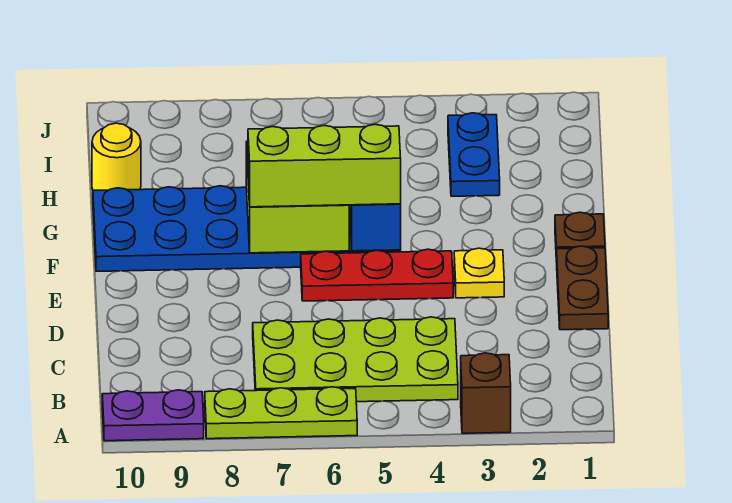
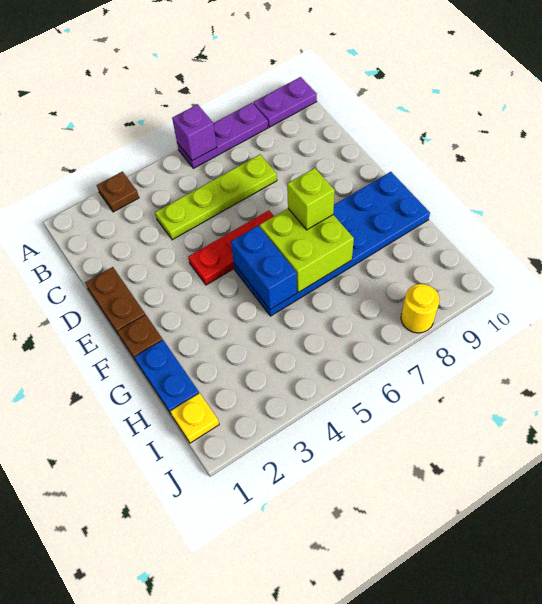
brown 1x1 brick [461,353,511,433] -> brown 1x1 plate [97,172,139,212]
lime 1x3 plate [205,387,357,439] -> purple 1x3 plate [177,103,268,168]
none -> purple 1x1 brick [172,104,217,161]
lime 2x4 plate [253,317,458,402] -> lime 1x4 plate [155,155,277,240]
yellow 1x1 plate [454,248,504,298] -> yellow 1x1 plate moved to [170,393,219,443]
lime 1x3 brick [248,124,401,207] -> lime 1x1 brick [287,168,335,230]
blue 1x2 plate [448,113,500,196] -> blue 1x2 plate moved to [135,340,199,414]
yellow 1x1 round brick [92,123,141,191] -> yellow 1x1 round brick moved to [401,284,439,333]

